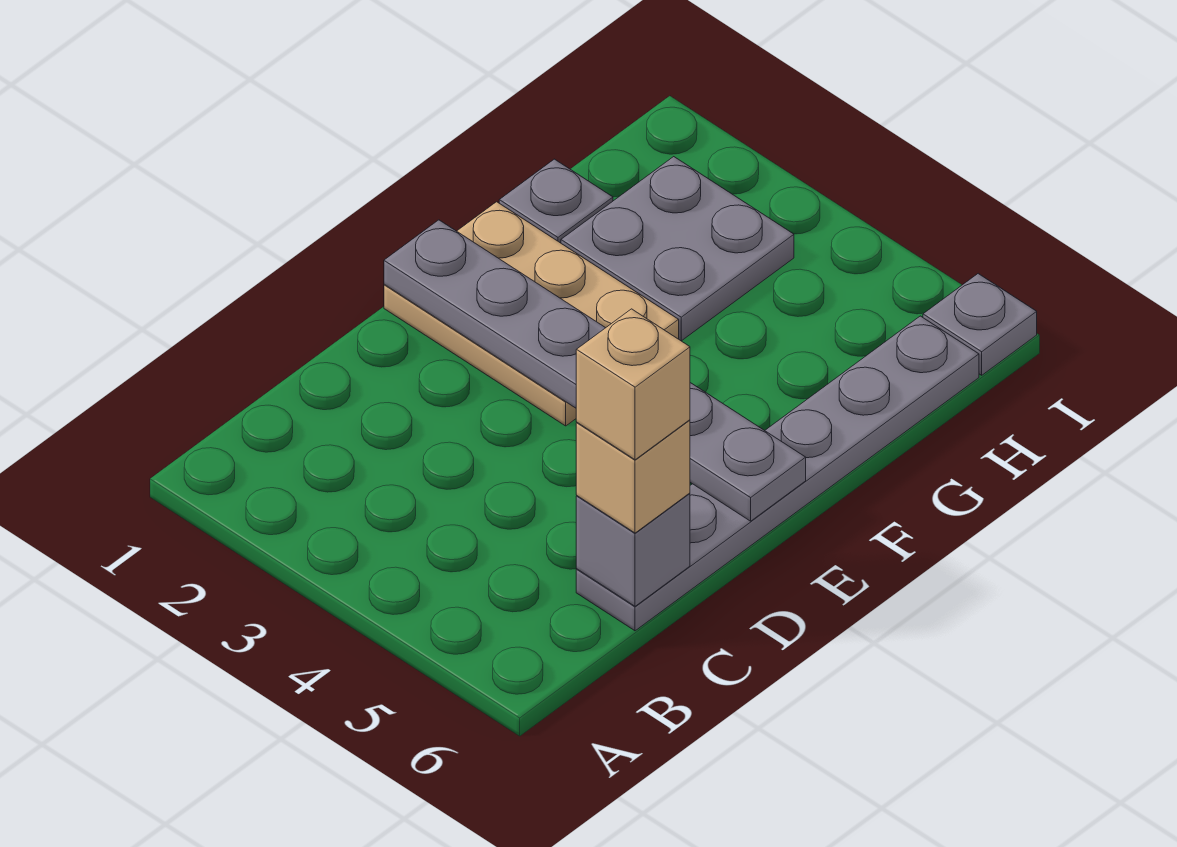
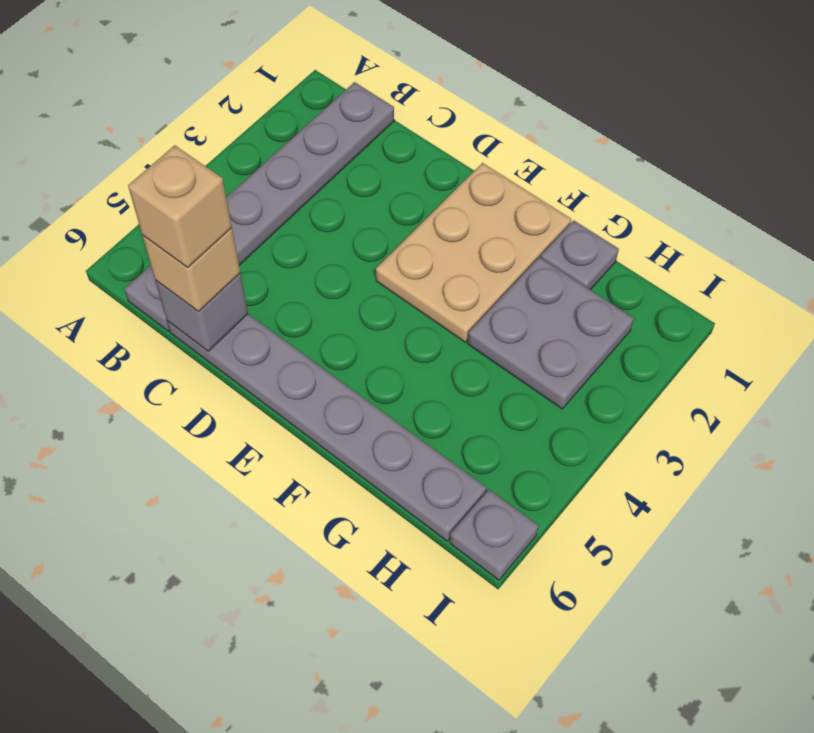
grey 1x6 plate [384,220,806,521] -> grey 1x6 plate moved to [125,82,394,331]

